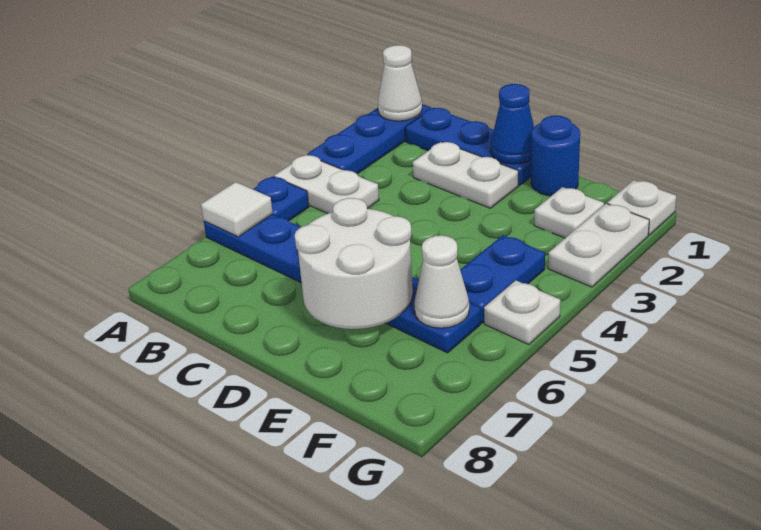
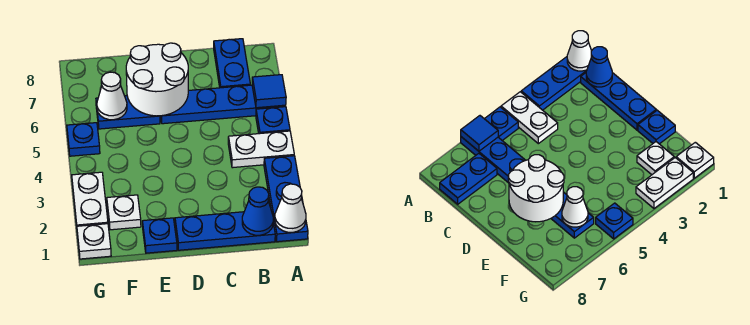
white 1x1 tile [201,182,273,237] -> blue 1x1 tile [252,75,286,108]
white 1x2 plate [413,142,518,208] -> none
blue 1x1 cone [491,84,534,164] -> blue 1x1 cone moved to [242,187,273,235]
blue 1x1 round brick [531,116,580,196] -> blue 1x1 plate [142,218,177,253]
blue 1x2 plate [460,235,545,323] -> blue 1x2 plate moved to [214,39,250,88]
white 1x1 plate [484,280,560,345] -> blue 1x1 plate [67,123,100,156]

